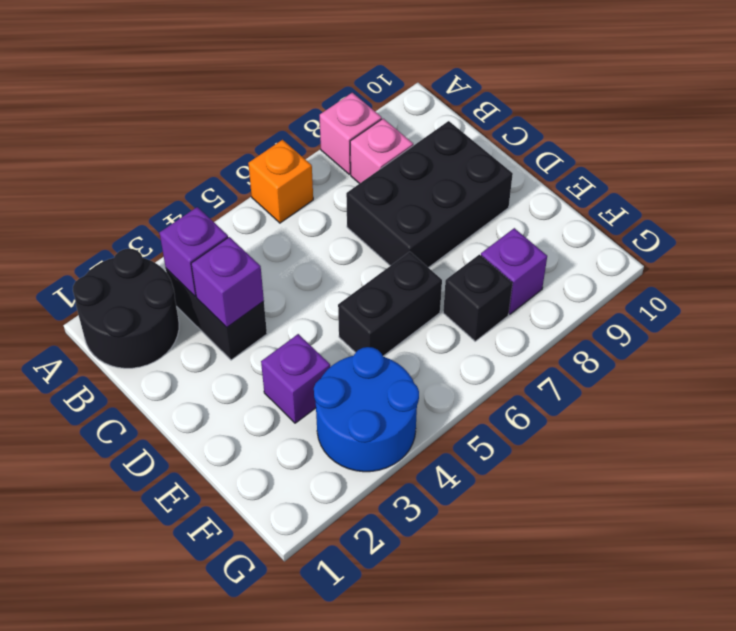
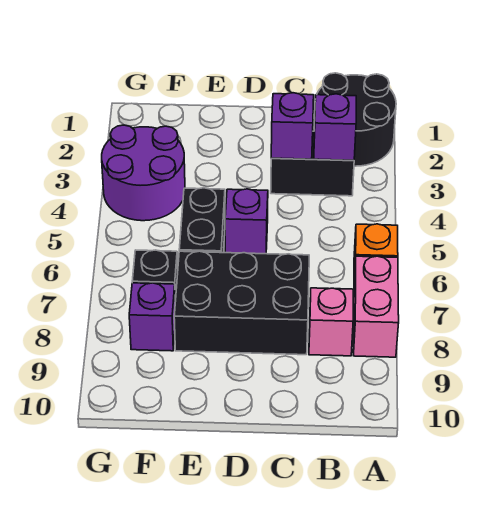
pink 1x1 brick [320,93,382,174] -> pink 1x2 brick [353,256,399,357]
black 2x3 brick [346,121,513,268] -> black 2x3 brick turned to [174,251,309,355]
purple 1x1 brick [261,334,330,423] -> purple 1x1 brick moved to [225,189,268,254]
blue 2x2 round brick [314,347,419,472] -> purple 2x2 round brick [102,125,185,221]

